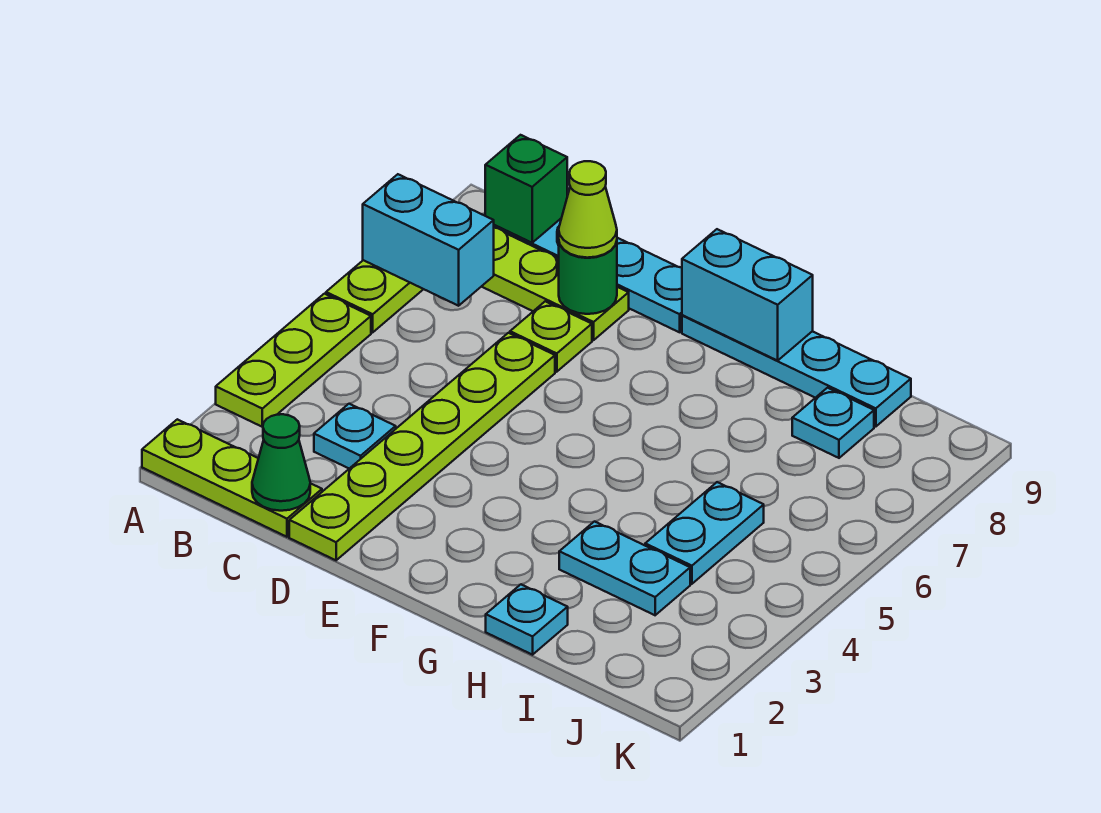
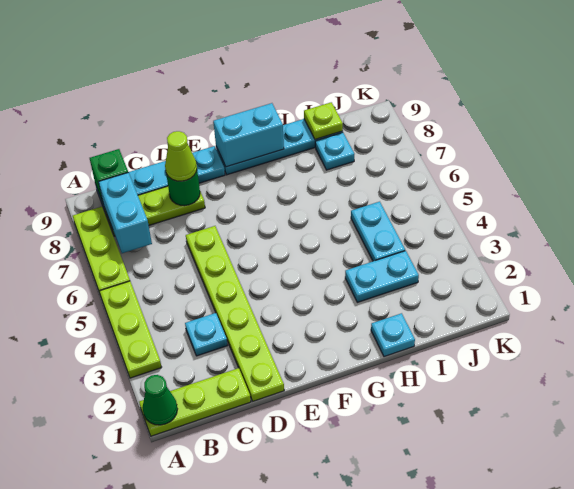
cyan 1x2 brick [363,174,494,306] -> cyan 1x2 brick turned to [99,173,152,253]
green 1x1 cone [252,414,310,511] -> green 1x1 cone moved to [142,375,177,425]
lime 1x1 plate [510,301,592,372] -> lime 1x1 plate moved to [304,102,343,139]

